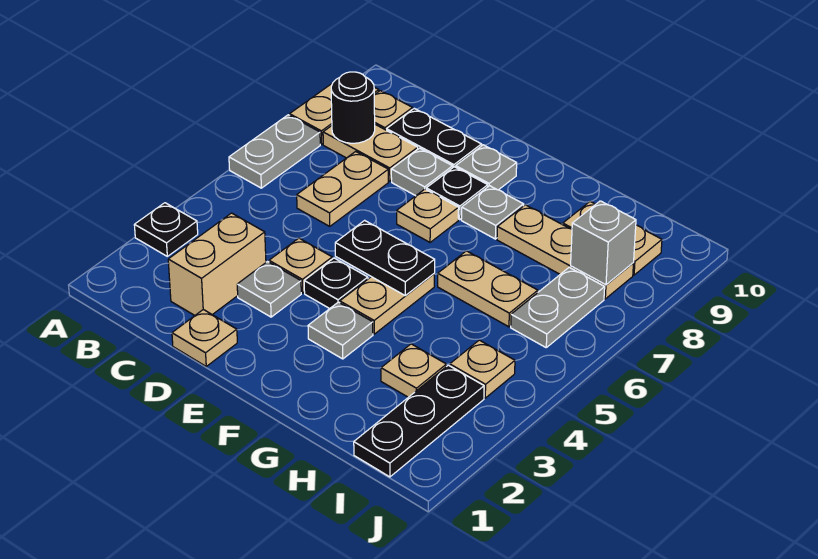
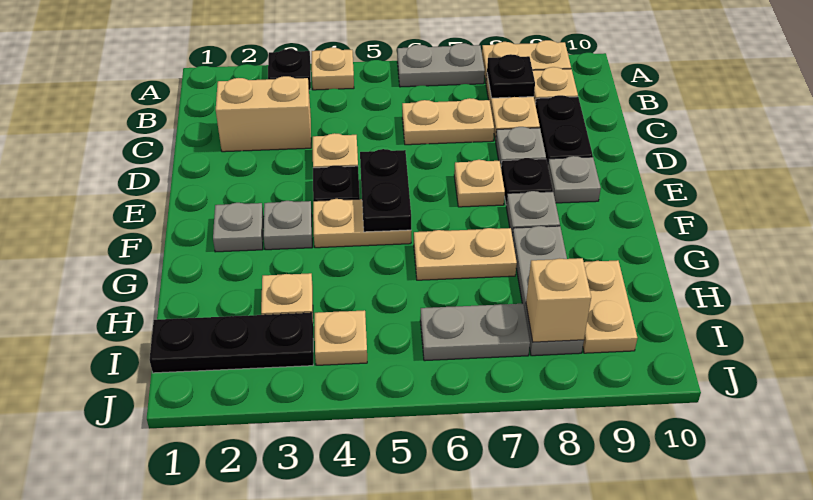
black 1x1 round brick [331,72,375,143] -> black 1x1 plate [487,54,535,98]
tan 1x1 plate [172,310,237,366] -> tan 1x1 plate moved to [312,48,354,90]
grey 1x1 plate [237,262,301,317] -> grey 1x1 plate moved to [213,203,263,252]
tan 1x2 plate [438,251,538,327] -> tan 1x2 plate turned to [414,228,517,280]
tan 1x3 plate [497,205,634,299] -> grey 1x3 plate [512,226,584,356]
grey 1x1 brick [571,201,636,285] -> tan 1x1 brick [526,258,591,342]

